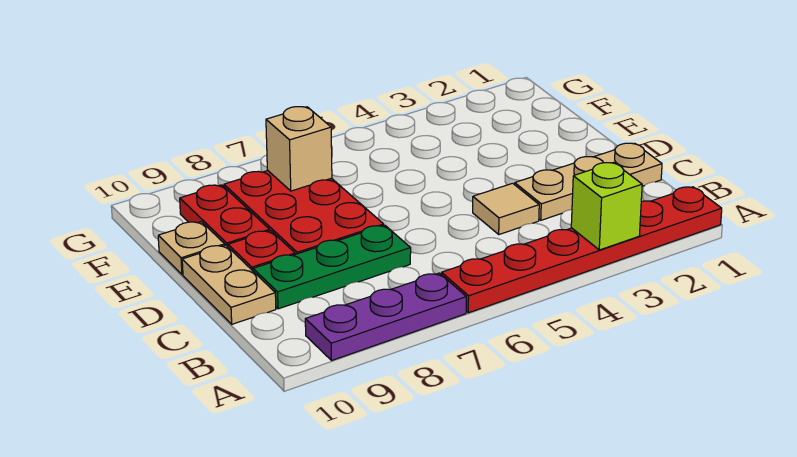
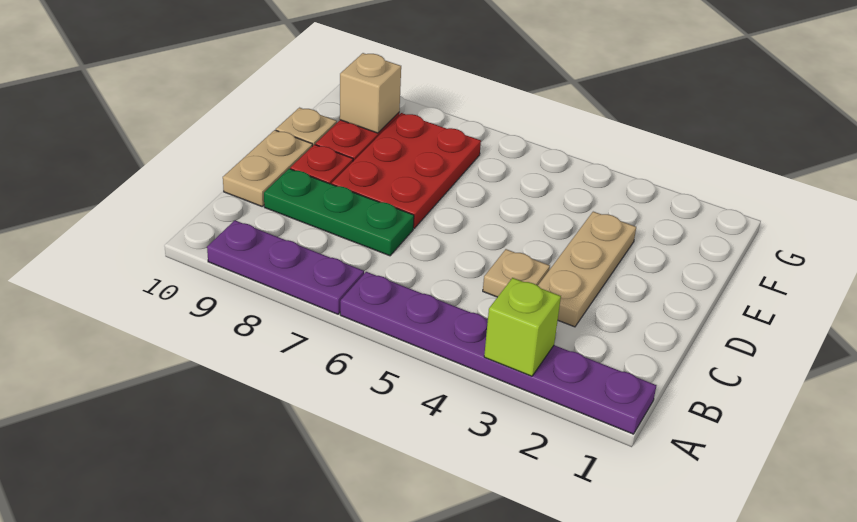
red 1x6 plate [442,187,722,313] -> purple 1x6 plate [340,272,656,434]
tan 1x3 plate [515,143,662,220] -> tan 1x3 plate turned to [538,212,636,327]
tan 1x1 tile [473,183,539,234] -> tan 1x1 plate [483,249,550,297]
tan 1x1 brick [266,107,332,191] -> tan 1x1 brick moved to [340,53,401,133]

